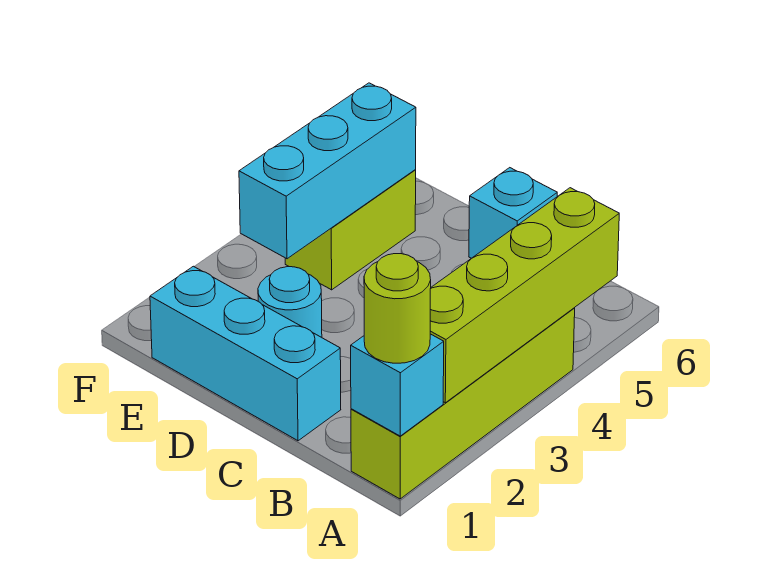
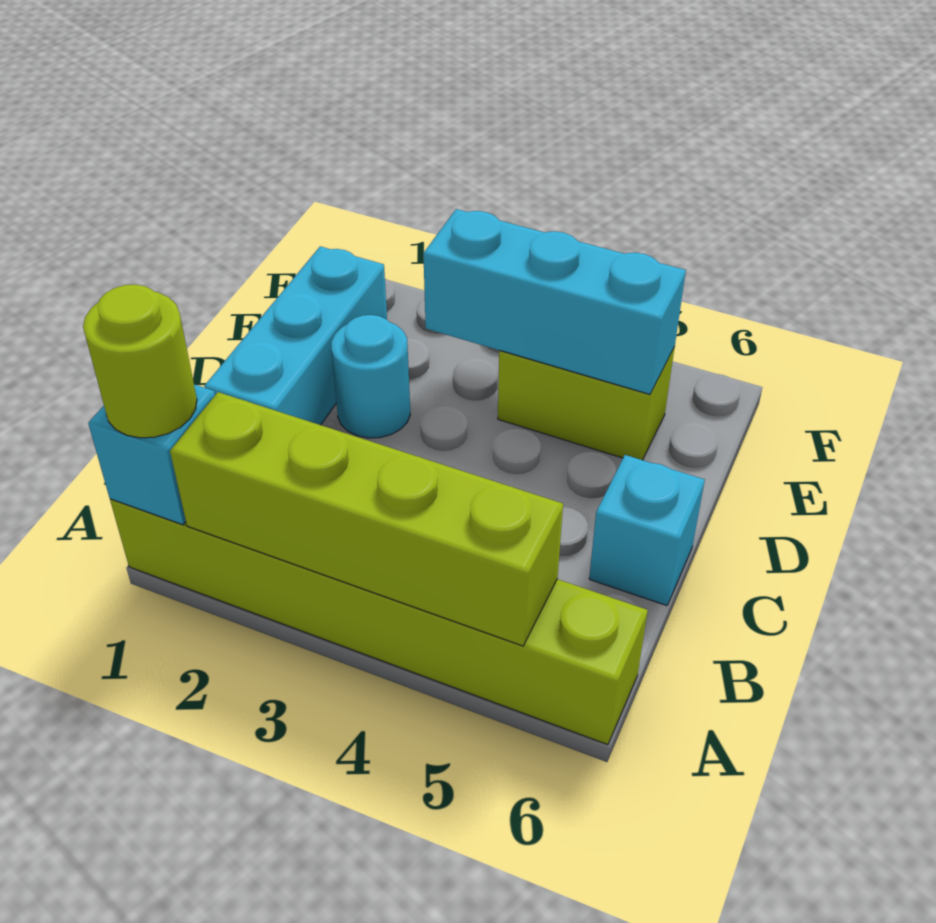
lime 1x4 brick [351,308,575,499] -> lime 1x6 brick [110,499,648,745]

